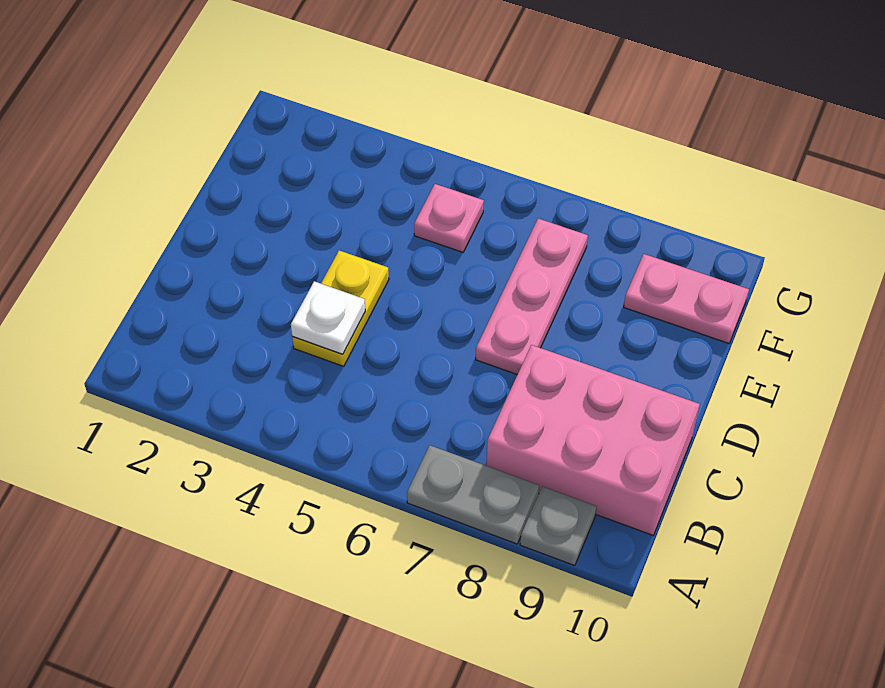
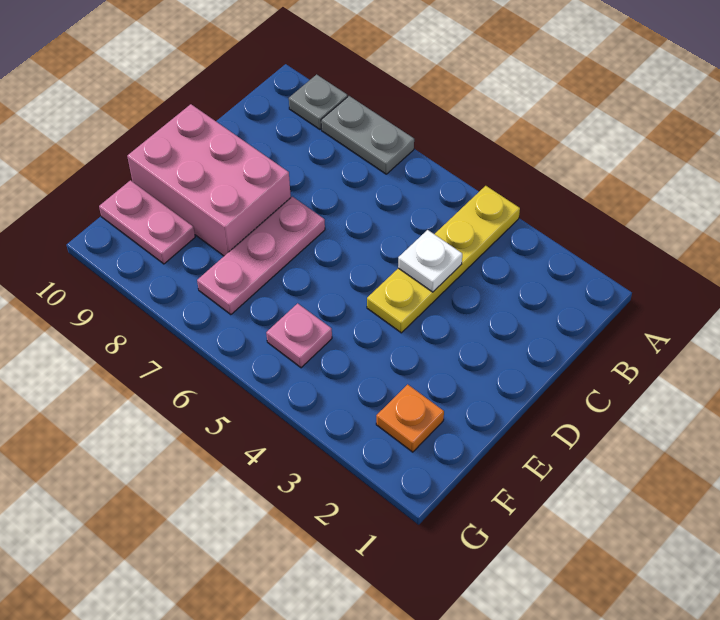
pink 2x3 brick [486,345,700,535] -> pink 2x3 brick moved to [127,104,291,256]
yellow 1x2 plate [292,251,389,366] -> yellow 1x4 plate [367,186,520,333]
none -> orange 1x1 plate [376,384,444,452]

